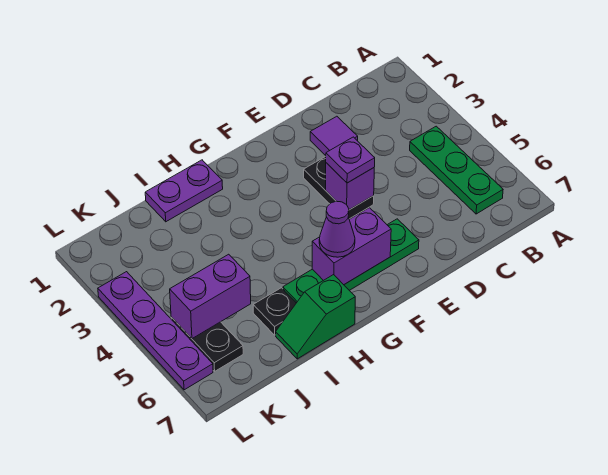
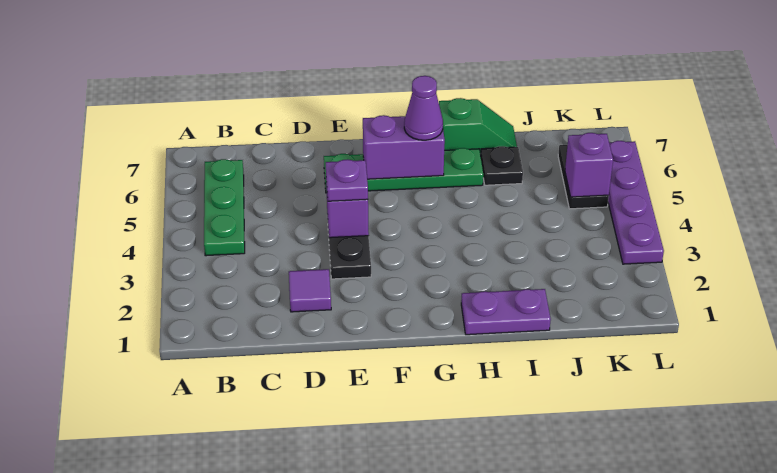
purple 1x2 brick [170,254,251,339] -> purple 1x1 brick [565,133,613,197]

